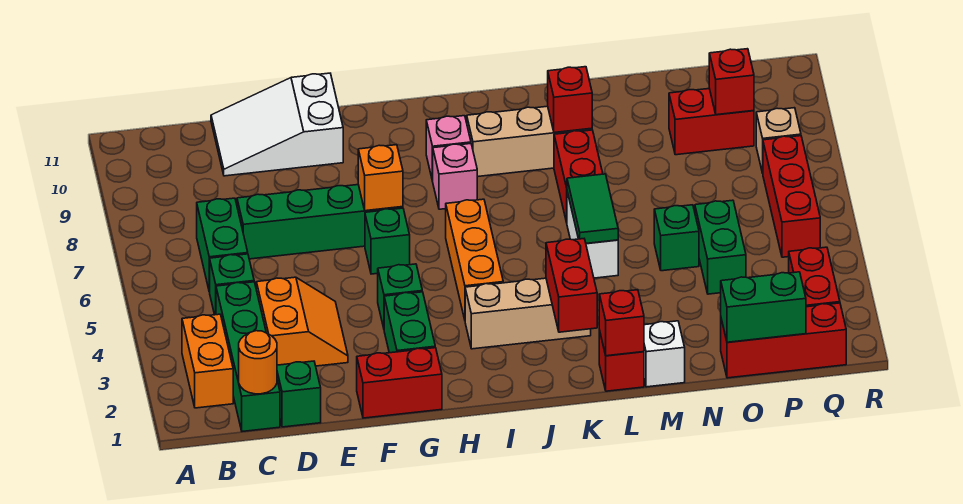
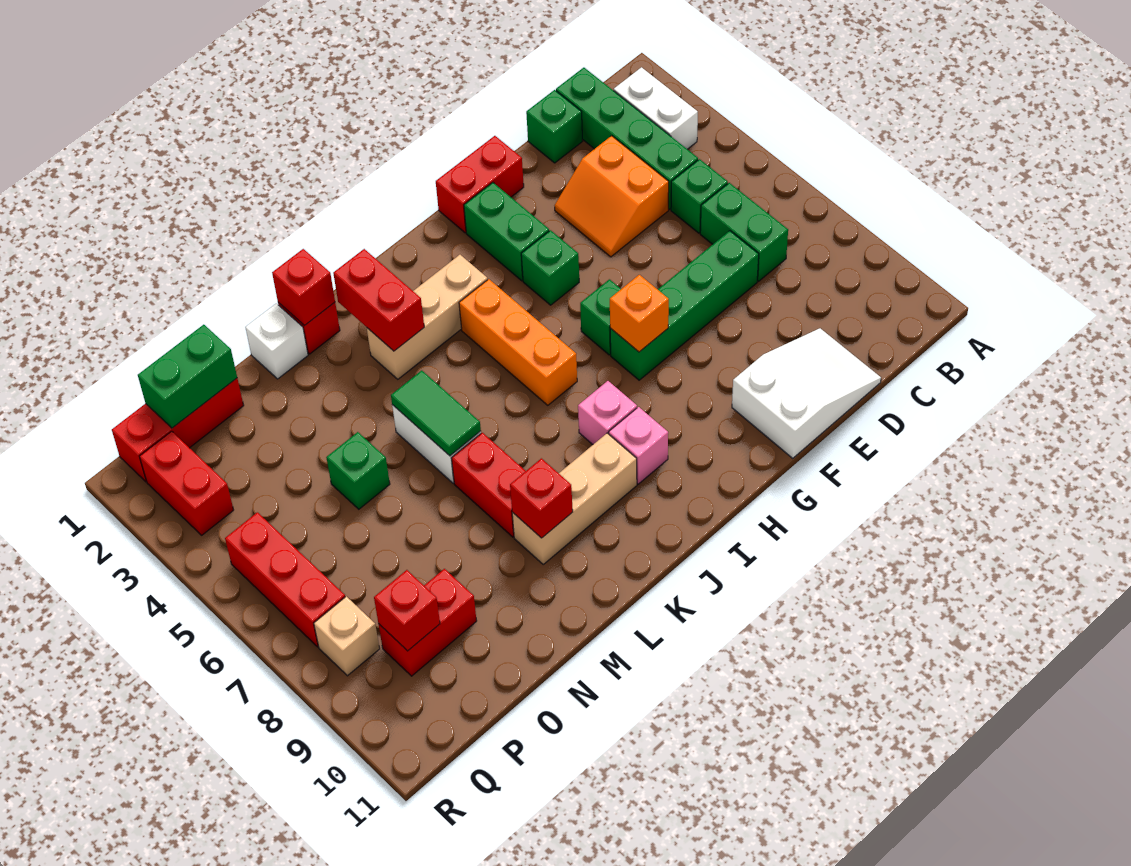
orange 1x2 brick [182,314,233,408] -> white 1x2 brick [614,67,698,149]
orange 1x1 round brick [239,331,277,394] -> none
green 1x2 brick [695,200,746,294] -> none

